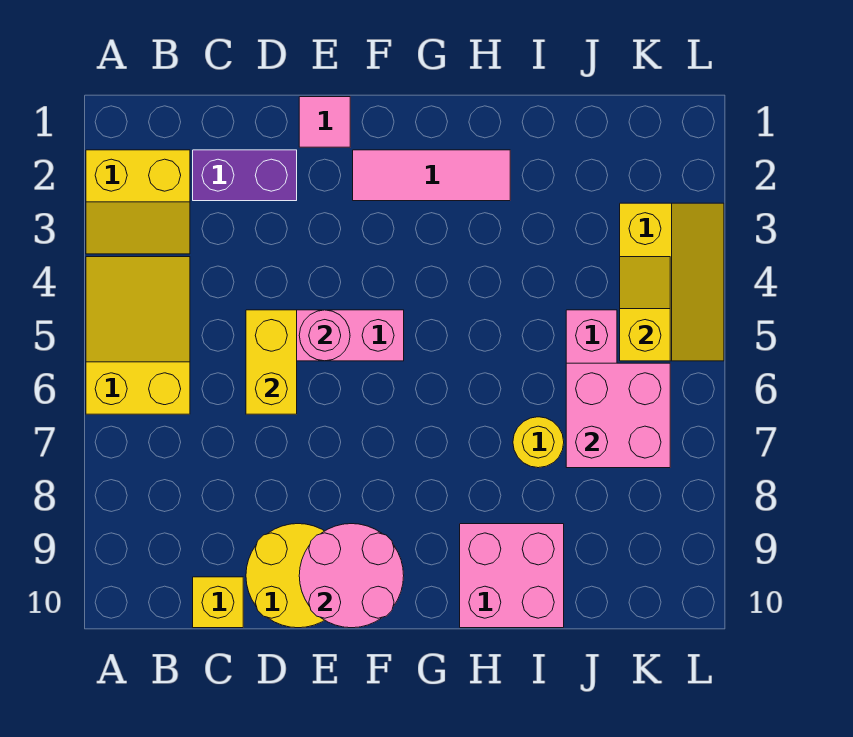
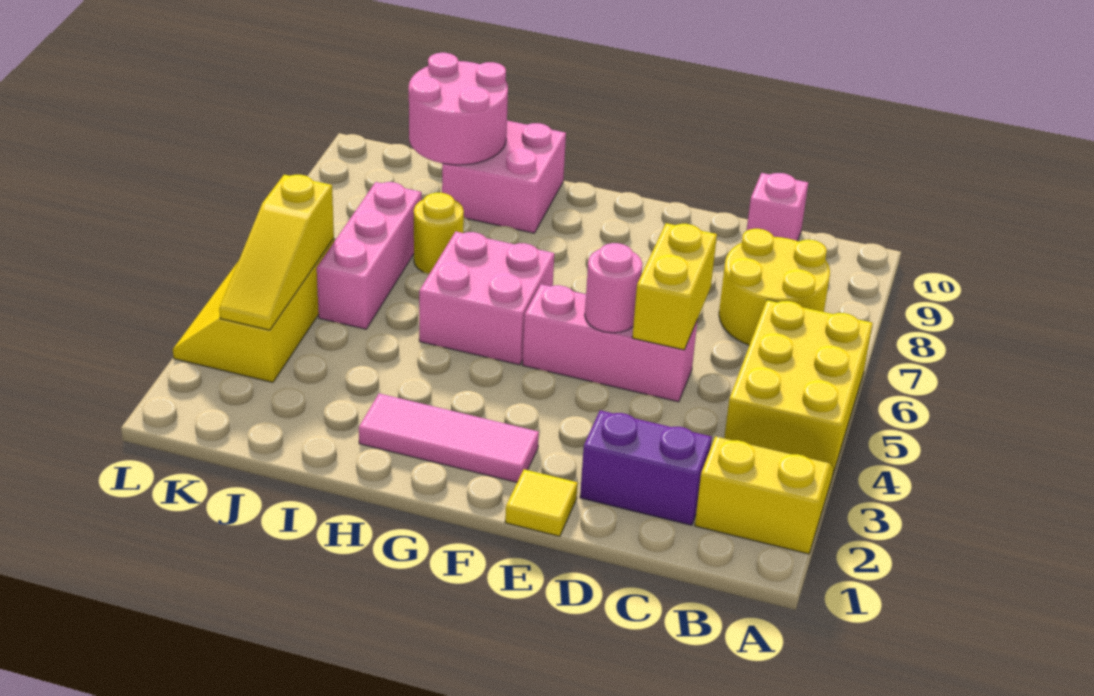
yellow 2x3 slope [86,257,190,414] -> yellow 2x3 brick [724,300,873,473]
yellow 1x1 brick [193,577,243,628] -> pink 1x1 brick [747,173,808,241]
yellow 2x2 round brick [246,524,324,628] -> yellow 2x2 round brick moved to [719,229,830,345]
pink 1x1 tile [299,97,350,147] -> yellow 1x1 tile [505,469,578,536]
pink 2x2 round brick [299,524,404,628] -> pink 2x2 round brick moved to [409,53,508,165]
pink 2x2 brick [566,363,670,468] -> pink 2x2 brick moved to [419,232,554,365]
yellow 1x2 slope [620,257,670,361] -> yellow 1x3 slope [219,175,334,330]

